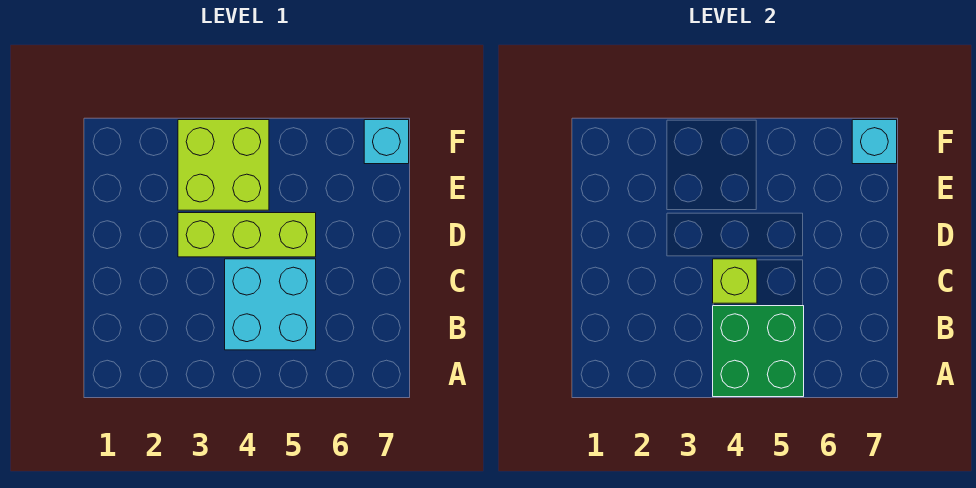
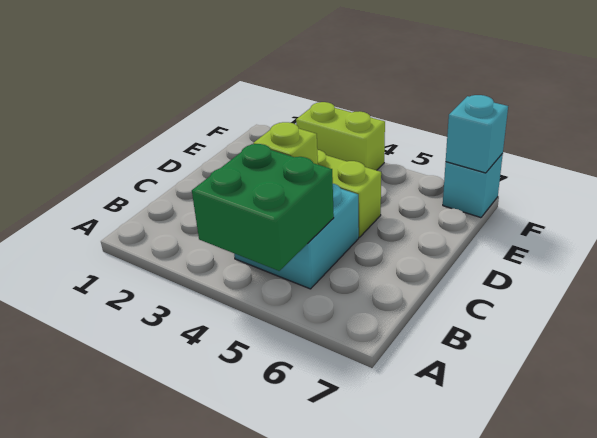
lime 2x2 brick [178,120,269,210] -> lime 1x2 brick [296,102,385,170]

